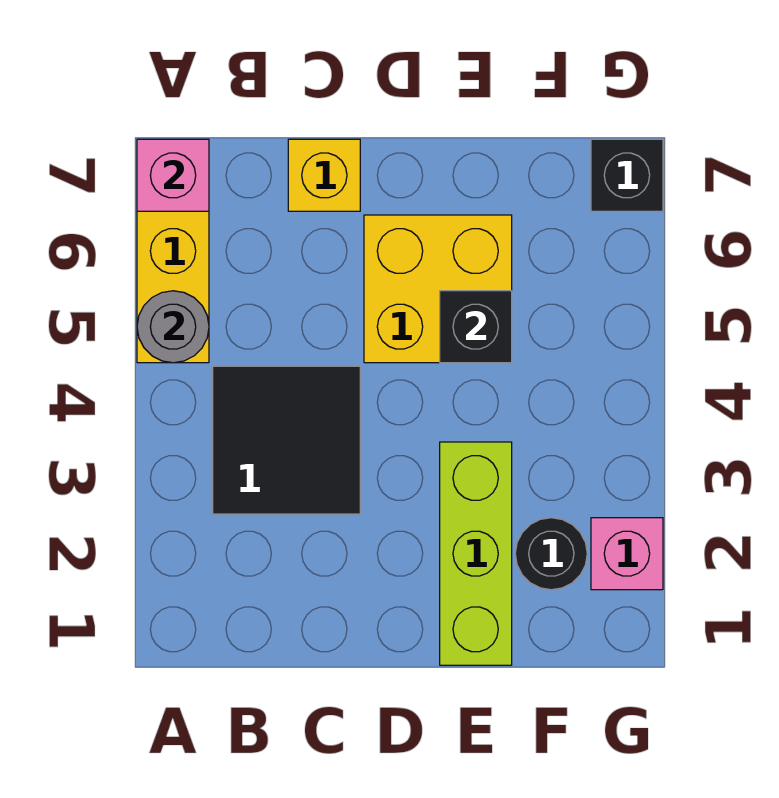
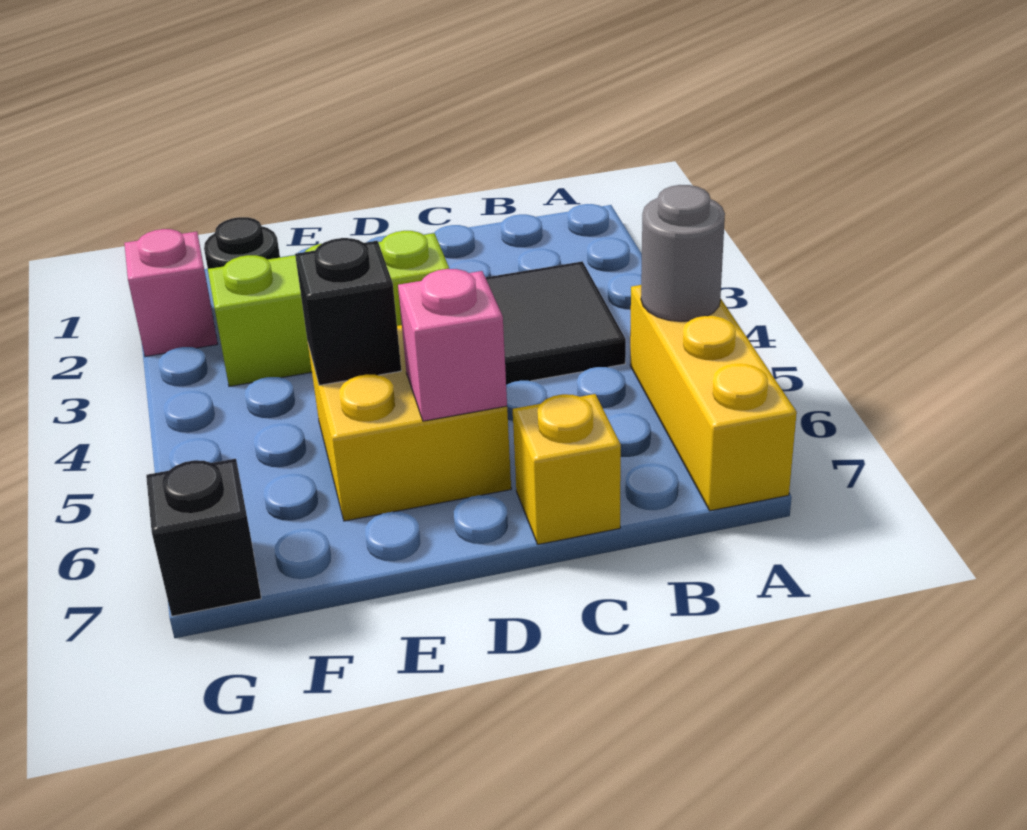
pink 1x1 brick [137,139,209,211] -> pink 1x1 brick moved to [398,269,507,421]
lime 1x3 brick [440,442,512,665] -> lime 1x3 brick turned to [208,231,449,387]

